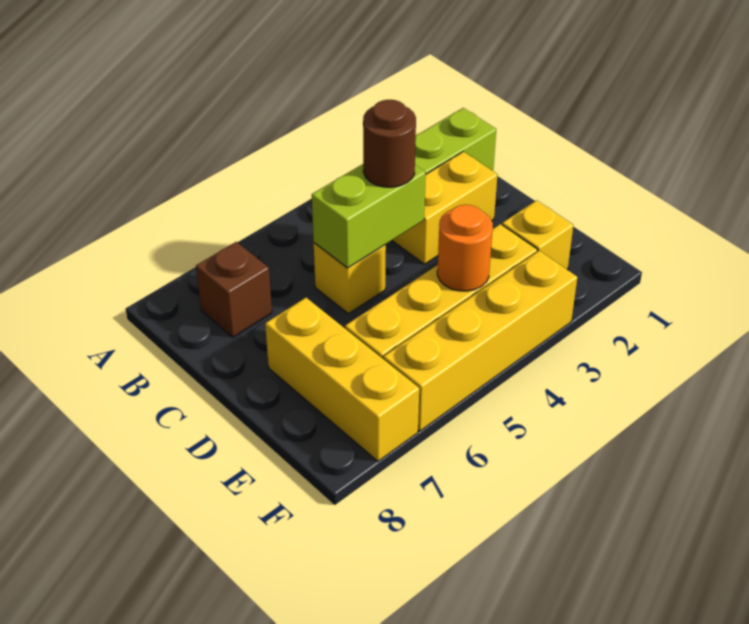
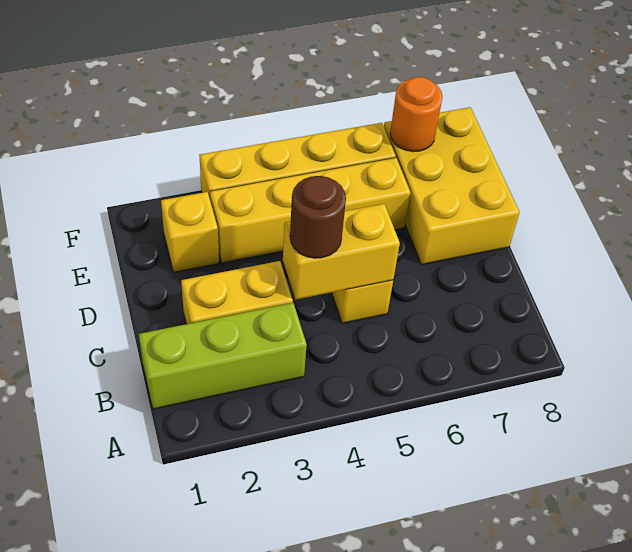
brown 1x1 brick [196,242,272,337] -> none
lime 1x2 brick [312,164,426,268] -> yellow 1x2 brick [283,204,400,300]
yellow 1x3 brick [265,298,419,461] -> yellow 2x3 brick [384,107,520,265]
orange 1x1 round brick [437,205,493,291] -> orange 1x1 round brick moved to [390,77,443,152]

